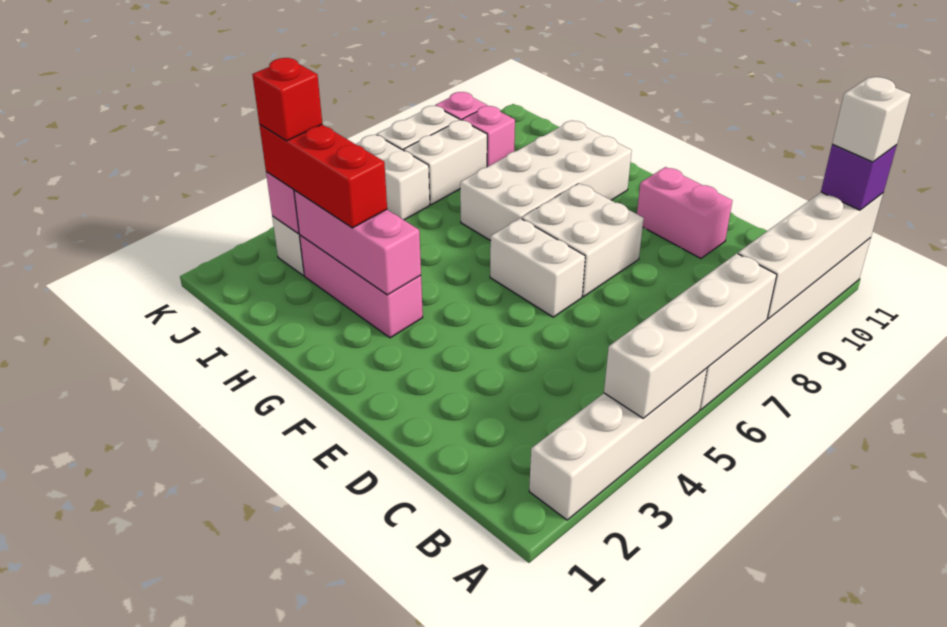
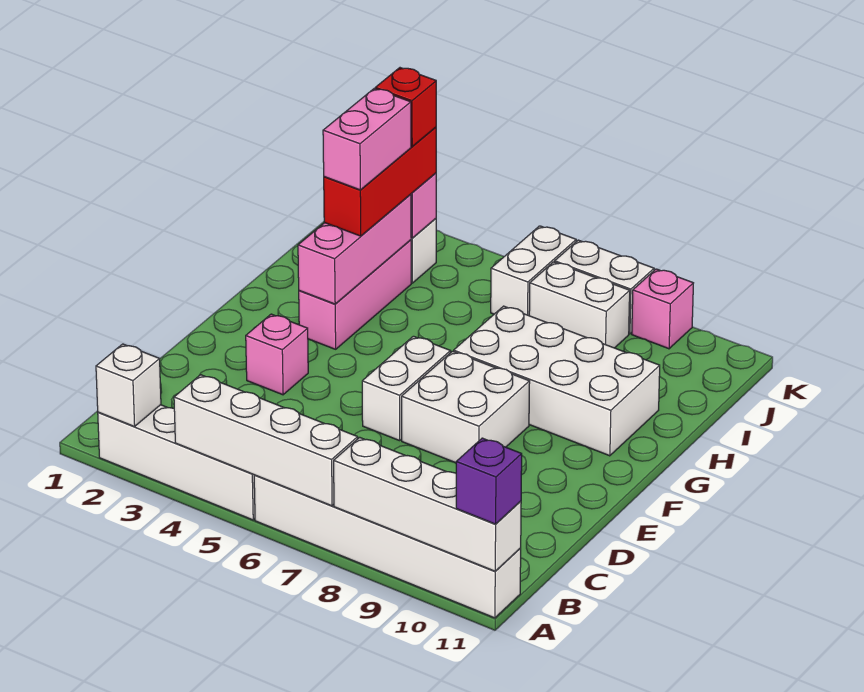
white 1x1 brick [832,77,911,162] -> white 1x1 brick moved to [96,344,161,427]
pink 1x2 brick [637,167,732,258] -> pink 1x2 brick moved to [323,89,411,190]
pink 1x1 brick [462,106,515,167] -> pink 1x1 brick moved to [246,314,308,395]

